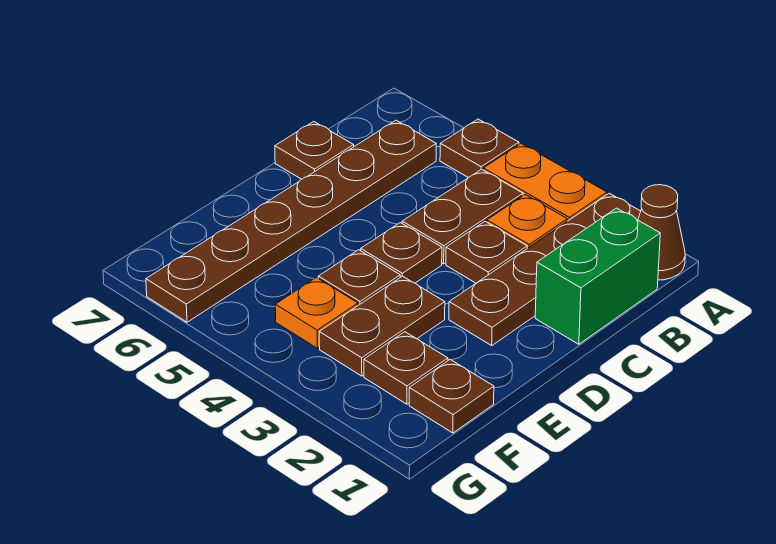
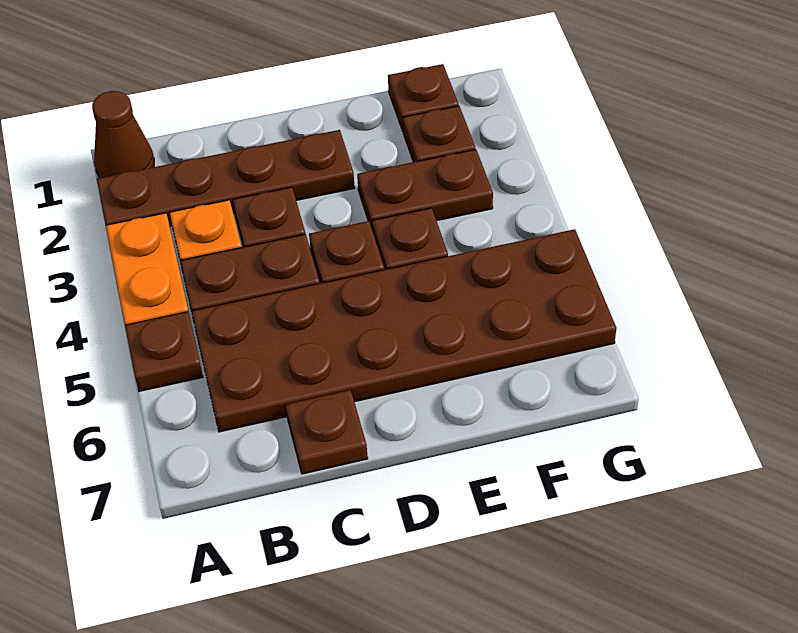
green 1x2 brick [535,208,660,344] -> none
brown 1x6 plate [146,120,436,322] -> brown 2x6 plate [192,229,616,432]
orange 1x1 plate [275,278,358,348] -> none

